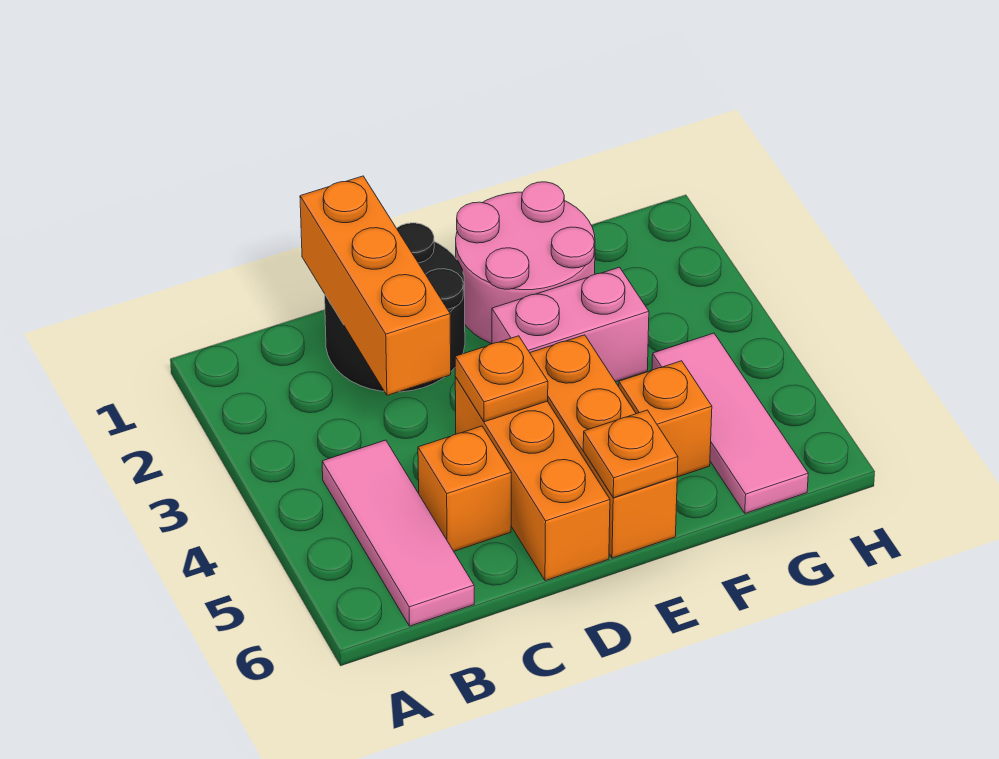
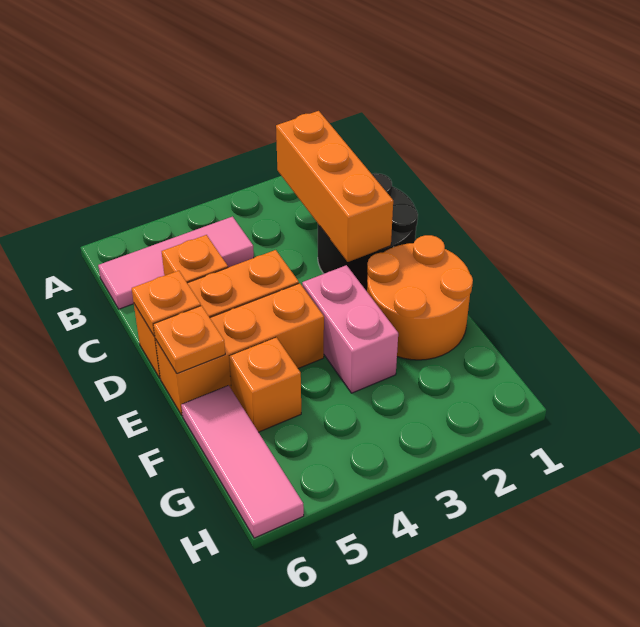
orange 1x3 brick [300,176,451,395] -> orange 1x3 brick turned to [276,111,393,262]
orange 1x1 plate [455,336,548,422] -> orange 1x1 plate moved to [132,271,201,336]
pink 2x2 round brick [456,182,595,344] -> orange 2x2 round brick [367,235,473,360]
pink 1x3 tile [652,333,808,513] -> pink 1x3 tile turned to [181,385,304,538]

